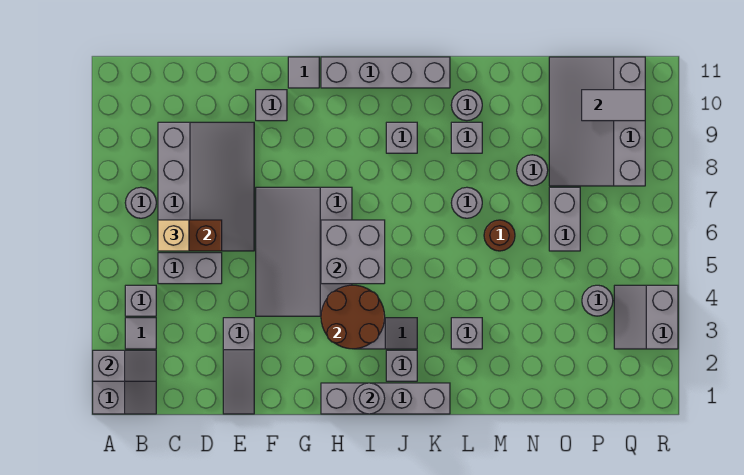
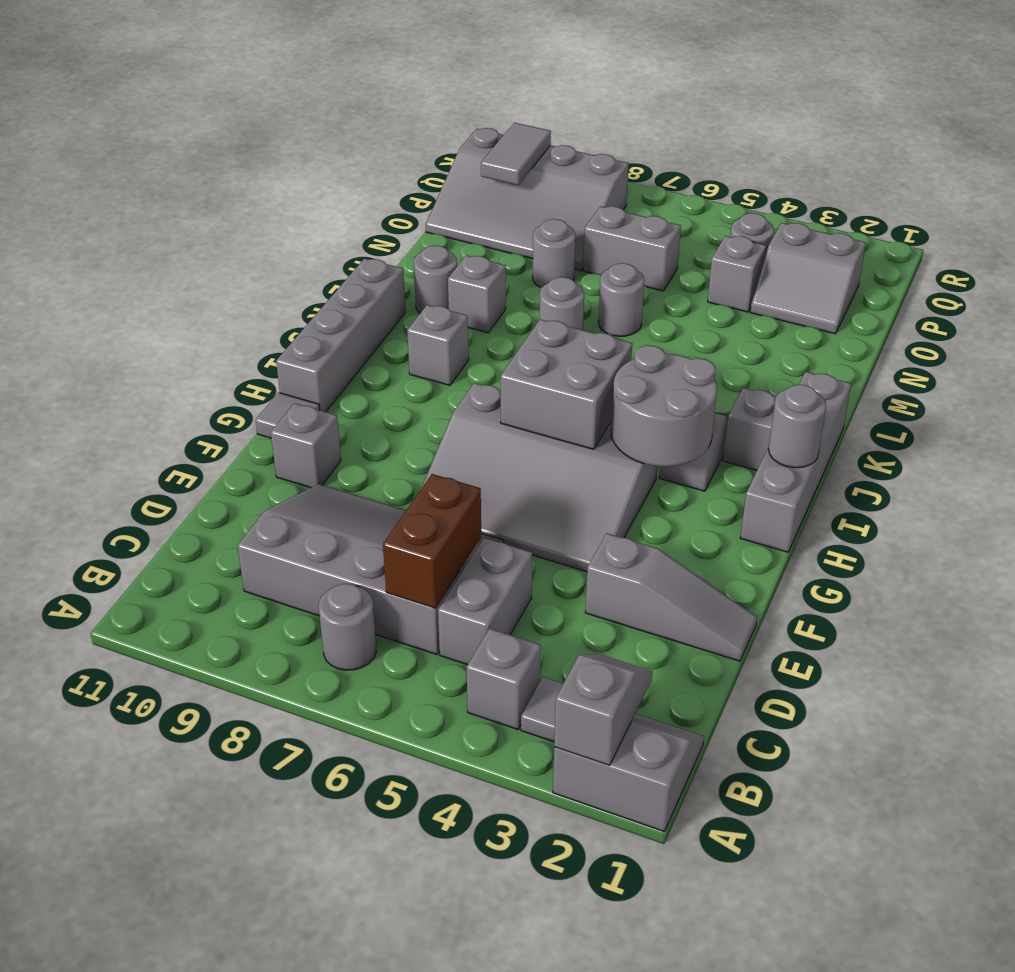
tan 1x1 brick [158,220,189,251] -> none
brown 2x2 round brick [321,285,385,349] -> grey 2x2 round brick [611,345,717,466]
grey 1x1 brick [451,318,482,349] -> grey 1x1 brick moved to [708,236,766,312]
brown 1x1 round brick [484,220,515,251] -> grey 1x1 round brick [598,263,644,336]
grey 2x2 slope [614,285,678,349] -> grey 2x2 slope moved to [750,223,866,334]

